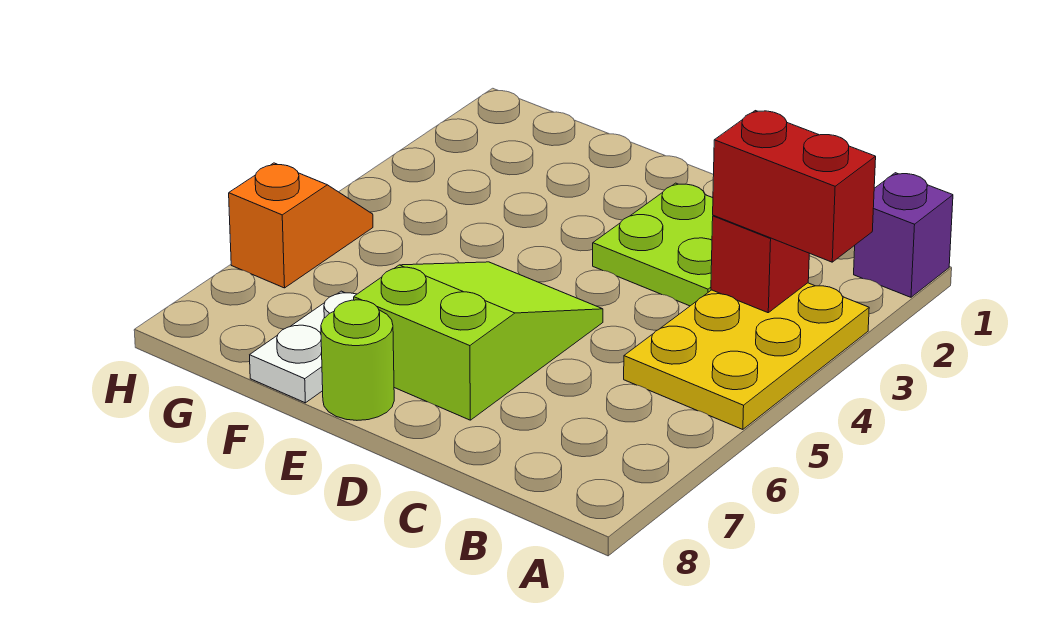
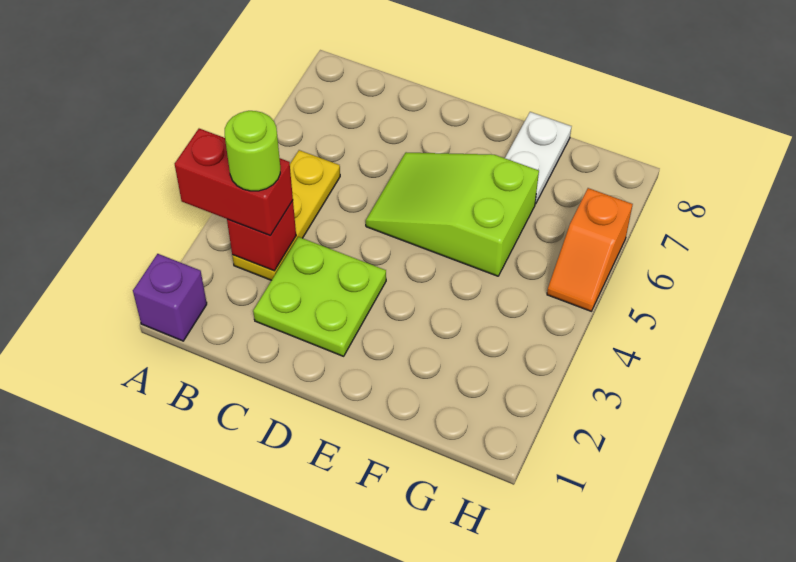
yellow 2x3 plate [624,283,869,429] -> yellow 1x3 plate [232,150,340,280]
lime 2x3 slope [354,262,603,420] -> lime 2x3 slope turned to [366,152,539,276]
lime 1x1 round brick [321,300,394,420] -> lime 1x1 round brick moved to [225,111,280,191]

